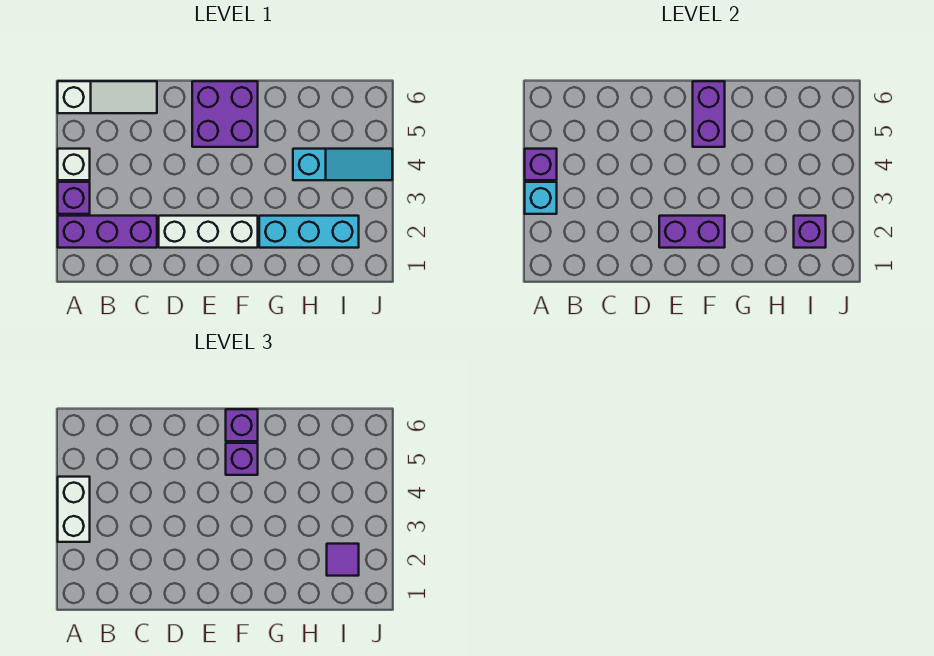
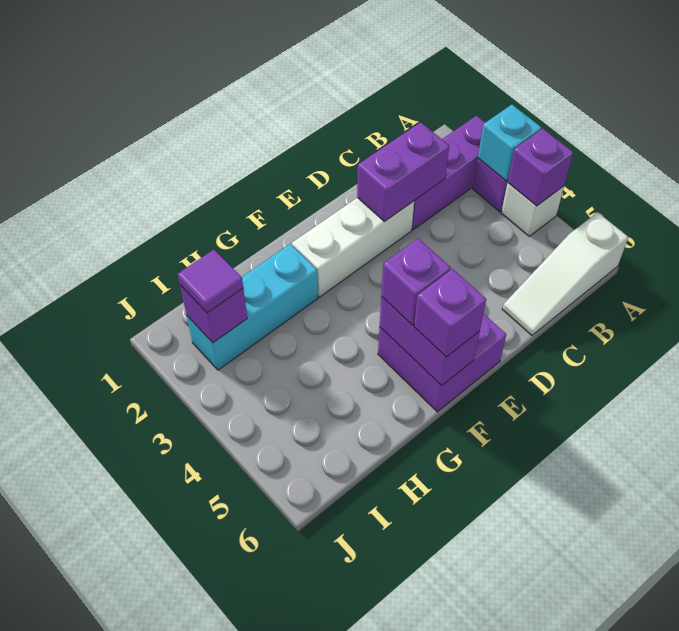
white 1x2 brick [58,477,90,542] -> none
purple 1x2 brick [659,216,725,248] -> purple 1x2 brick moved to [357,122,449,222]
cyan 1x3 slope [293,149,392,180] -> none

